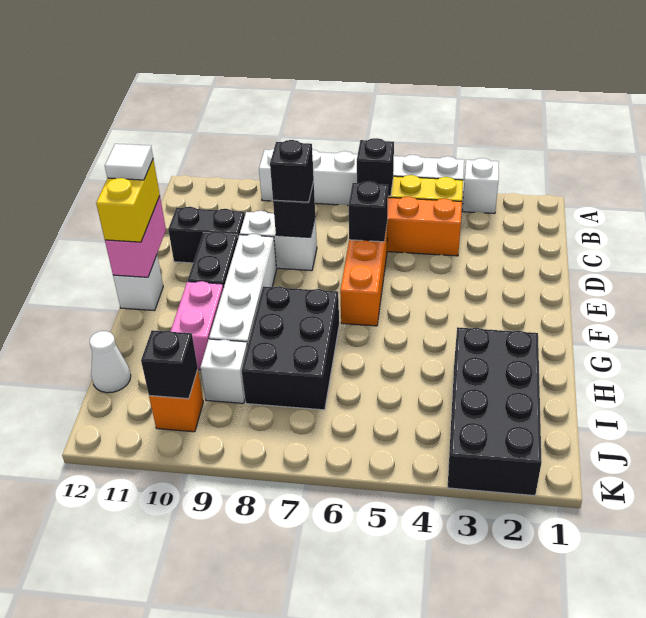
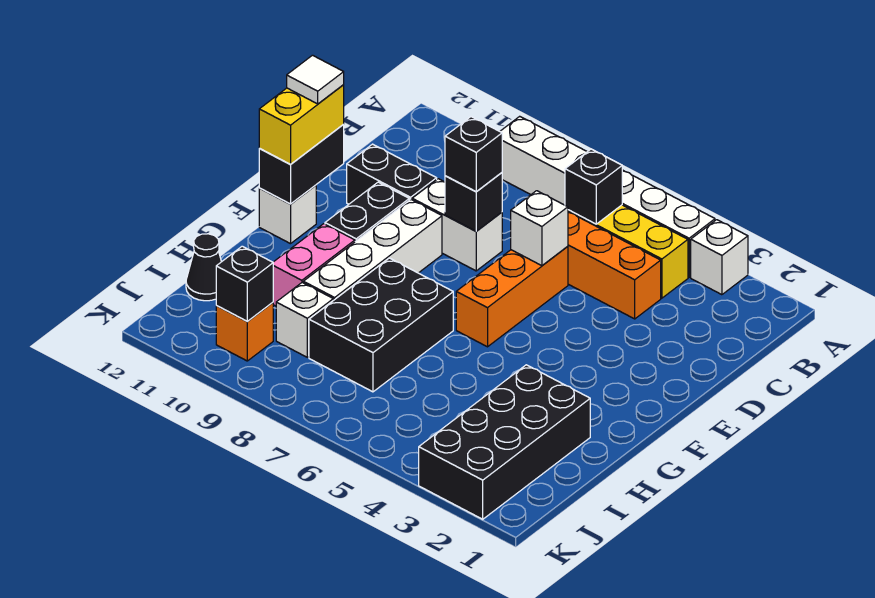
black 1x1 brick [349,181,388,242] -> white 1x1 brick [511,191,568,266]
pink 1x2 brick [105,196,166,277] -> black 1x2 brick [259,124,344,204]
white 1x1 cone [90,331,131,393] -> black 1x1 cone [186,234,221,301]

